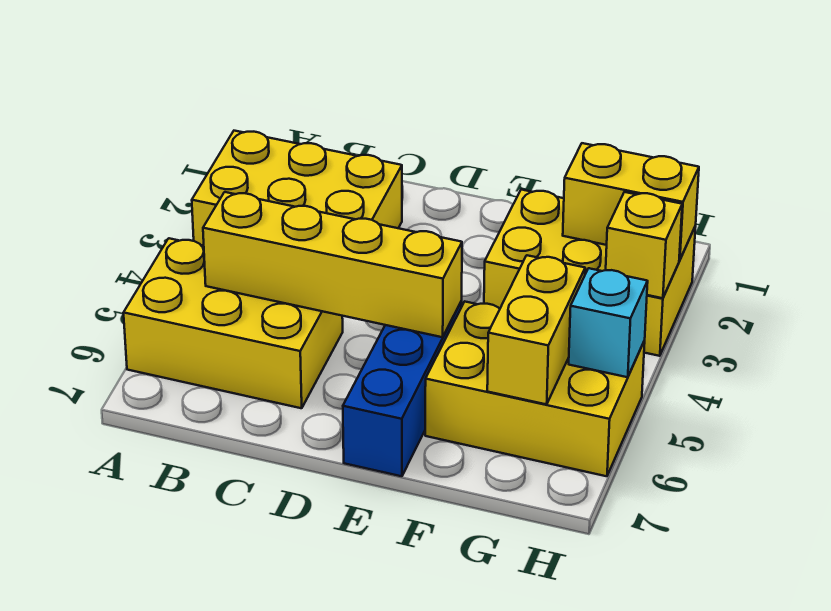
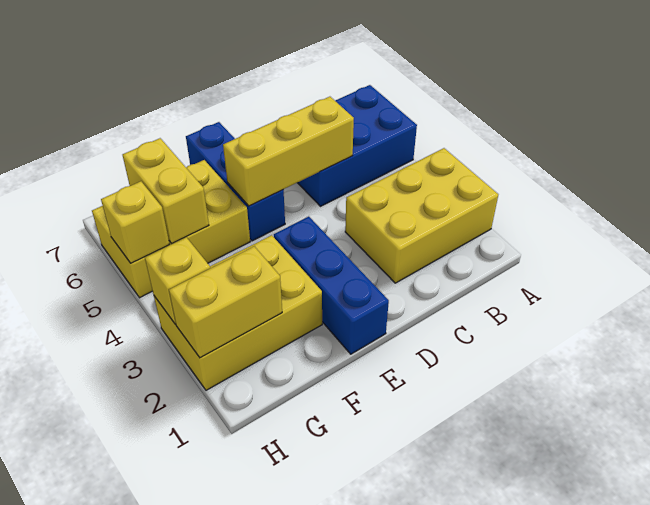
yellow 2x3 brick [124,238,343,408] -> blue 2x3 brick [297,85,417,206]
yellow 1x4 brick [203,192,462,337] -> yellow 1x3 brick [223,97,354,206]
none -> blue 1x3 brick [274,217,389,354]
cyan 1x1 brick [569,268,648,377] -> yellow 1x1 brick [101,181,169,263]

